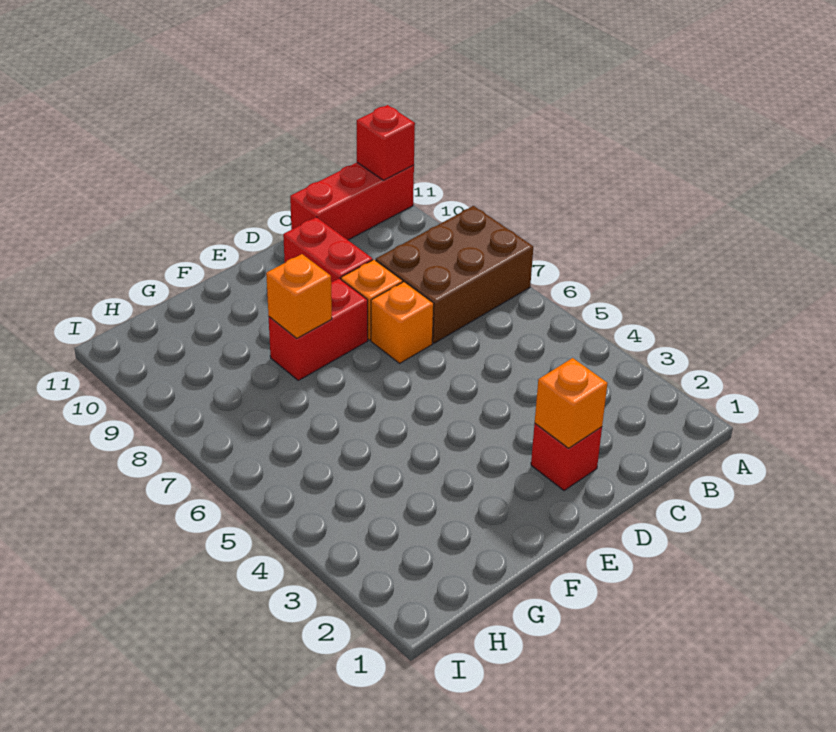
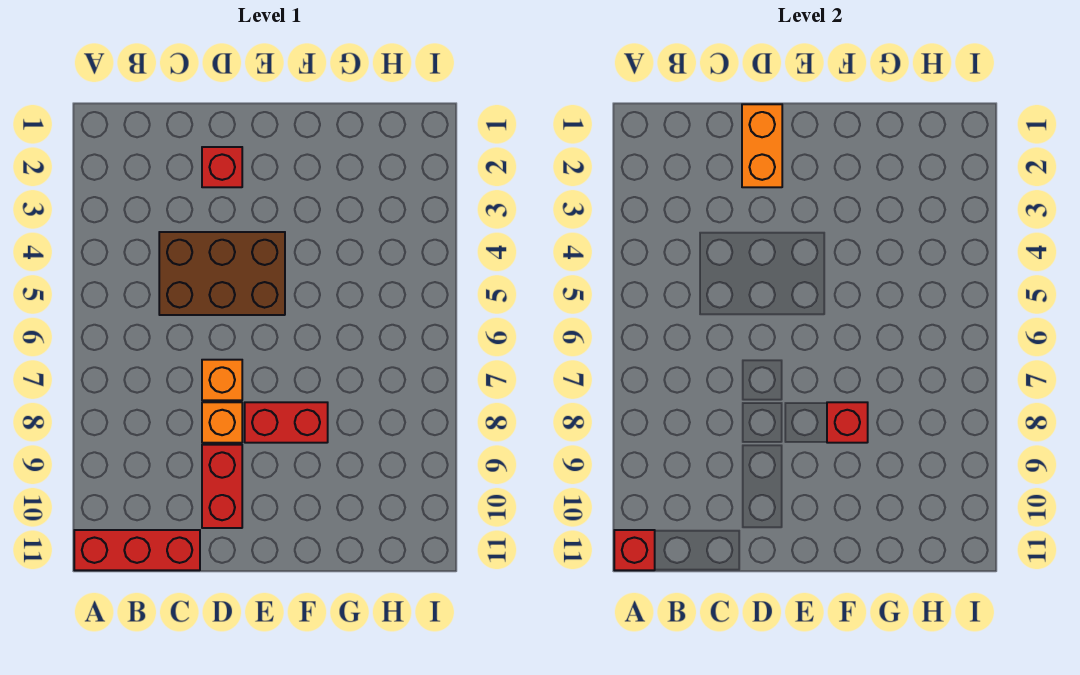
brown 2x3 brick [376,206,533,343] -> brown 2x3 brick moved to [159,232,285,315]
orange 1x1 brick [535,358,607,449] -> orange 1x2 brick [742,104,782,187]
orange 1x1 brick [266,254,332,338] -> red 1x1 brick [827,402,868,443]

